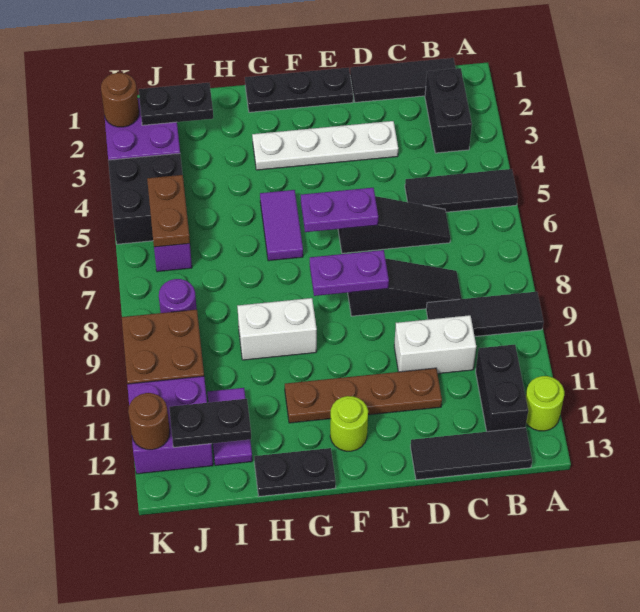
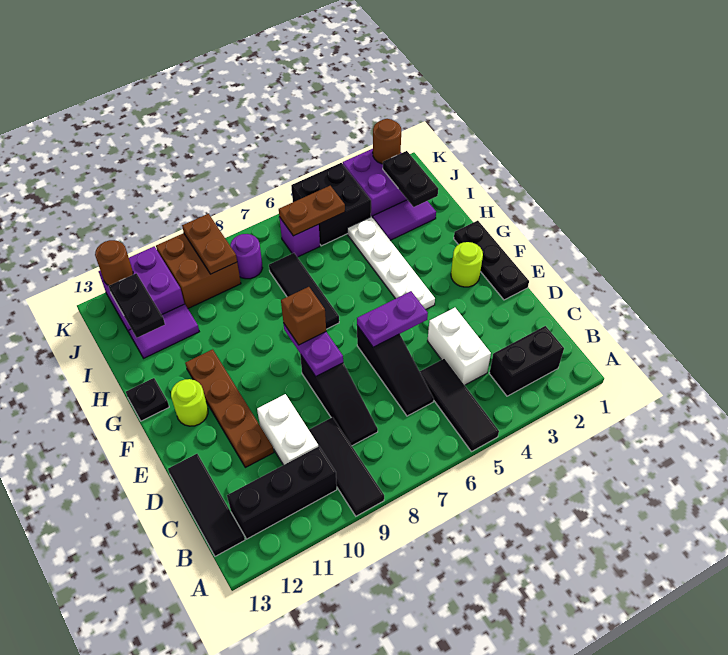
lime 1x1 round brick [526,376,564,431] -> lime 1x1 round brick moved to [451,242,483,287]
black 1x3 tile [350,58,456,102] -> black 1x3 tile moved to [269,253,339,329]
black 1x2 brick [476,345,528,432] -> black 1x3 brick [227,446,337,539]
white 1x4 plate [252,121,398,170] -> white 1x4 plate moved to [347,217,435,310]
purple 1x2 plate [301,188,378,232] -> purple 1x2 plate turned to [357,291,428,347]
none -> brown 1x1 brick [281,287,326,345]
purple 1x2 tile [260,190,303,261] -> purple 1x2 tile moved to [373,200,436,240]
white 1x2 brick [237,298,317,360] -> white 1x2 brick moved to [428,308,491,385]
black 1x2 plate [254,448,336,496] -> black 1x1 plate [126,378,169,421]
none -> brown 1x2 plate [182,214,237,274]

